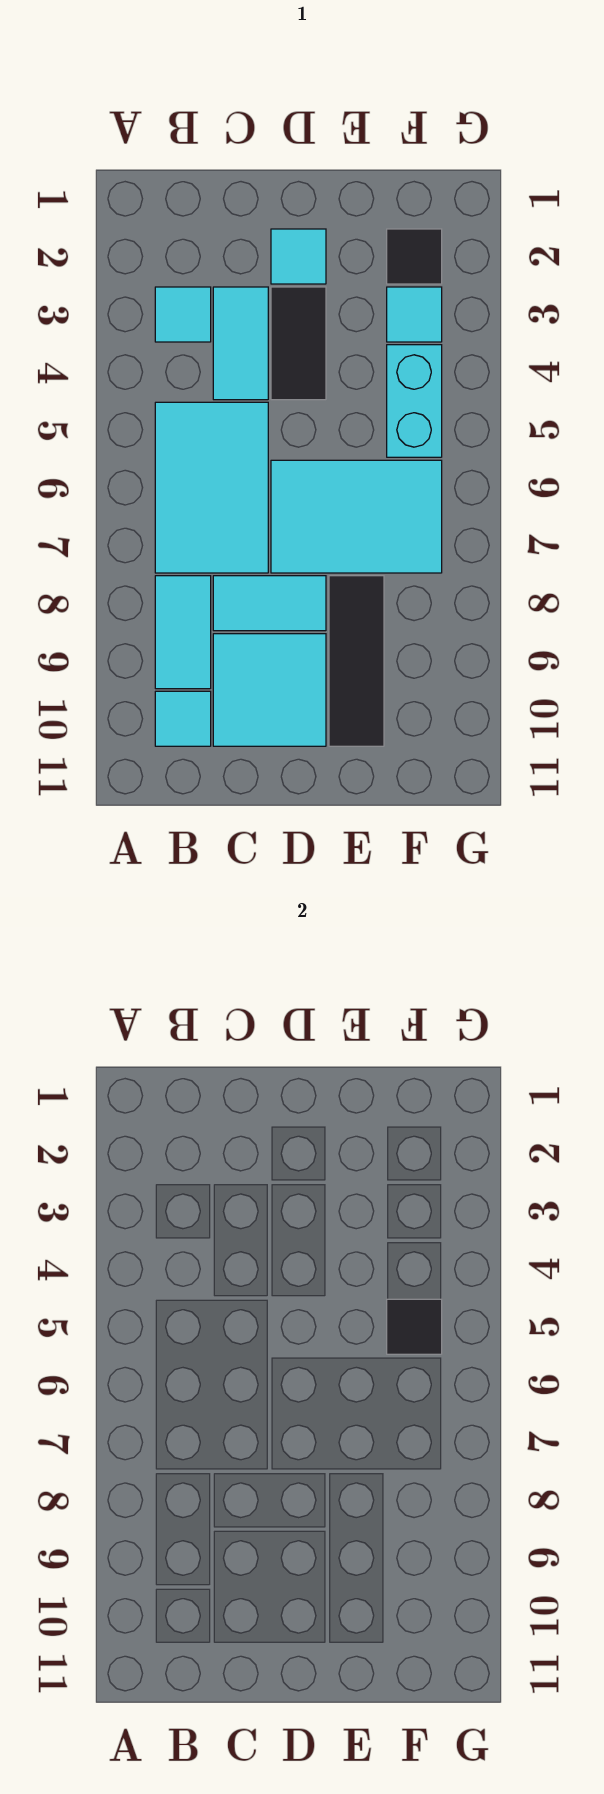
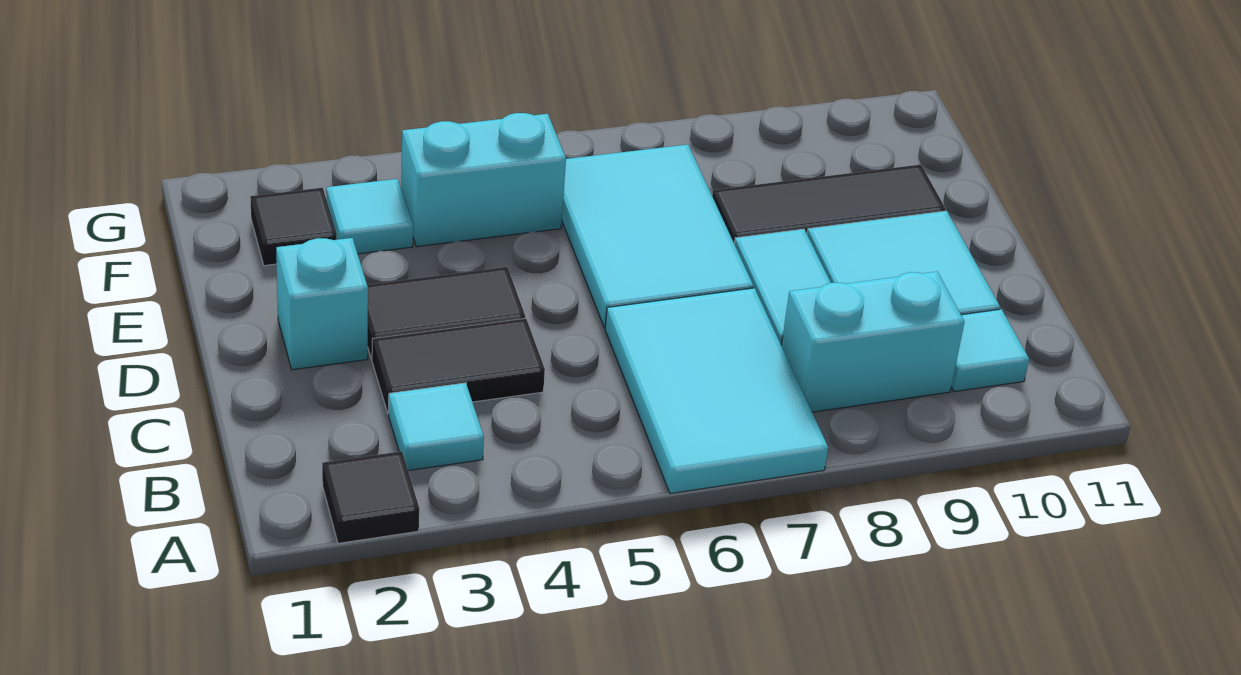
cyan 2x3 tile [155,402,268,573] -> cyan 2x3 tile turned to [605,288,828,494]
cyan 1x2 tile [155,576,211,689] -> cyan 1x2 brick [781,272,964,412]
cyan 1x2 tile [213,287,268,400] -> black 1x2 tile [372,318,545,414]
cyan 1x1 tile [271,229,326,284] -> cyan 1x1 brick [276,238,368,370]
black 1x1 tile [387,1299,442,1354] -> black 1x1 tile moved to [322,451,419,543]

